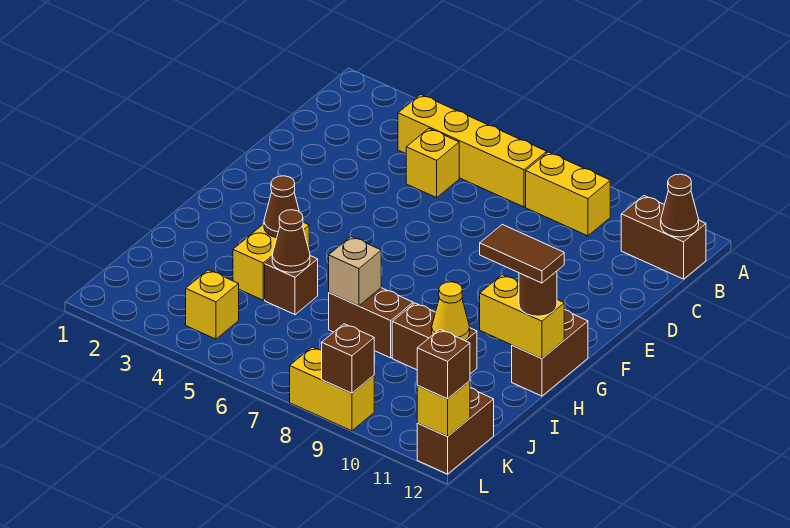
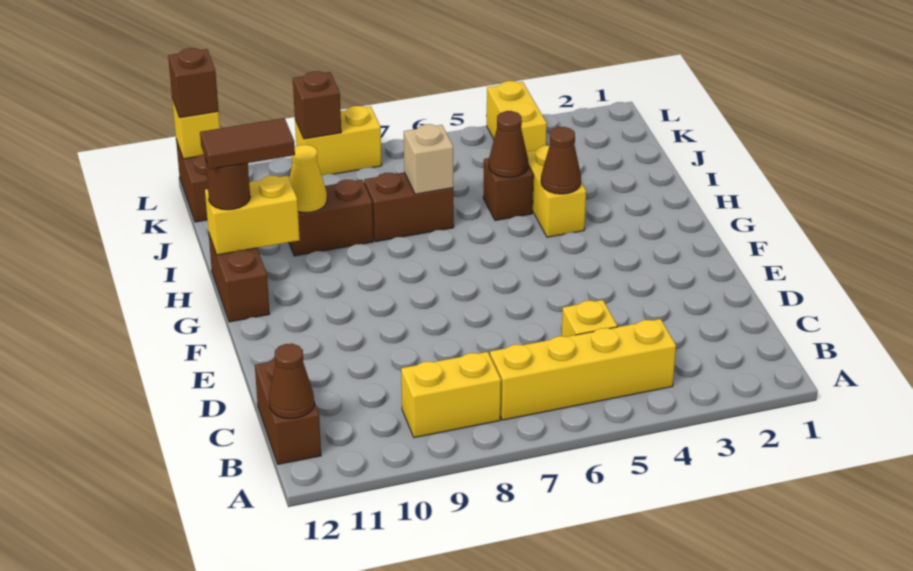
brown 1x2 brick [621,196,706,279] -> brown 1x2 brick turned to [255,360,321,464]
yellow 1x1 brick [186,270,239,339] -> yellow 1x2 brick [487,81,547,152]

